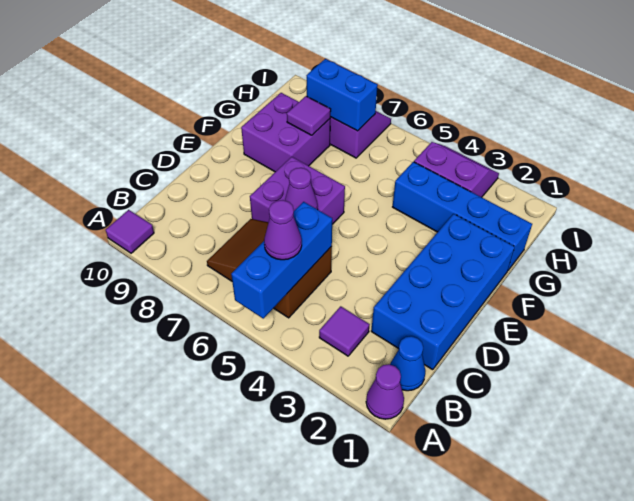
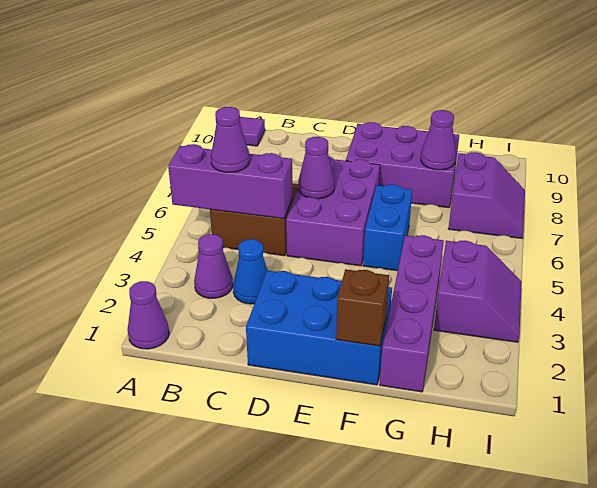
blue 1x3 brick [231,202,332,318] -> purple 1x3 brick [168,144,293,219]
blue 1x1 cone [390,336,425,391] -> blue 1x1 cone moved to [233,239,268,304]
purple 1x1 tile [319,306,370,356] -> purple 1x1 cone [194,234,233,298]
blue 2x4 brick [371,214,515,370] -> blue 2x3 brick [246,271,392,385]
purple 2x2 brick [250,157,345,224] -> purple 2x3 brick [286,156,380,266]
none -> brown 1x1 brick [336,269,389,346]
purple 2x2 brick [241,93,330,172] -> purple 2x3 brick [346,122,459,208]
blue 1x4 brick [393,162,532,270] -> purple 1x4 brick [380,235,444,392]
purple 1x1 tile [287,96,331,135] -> purple 1x1 cone [421,110,456,170]
blue 1x2 brick [306,59,378,131] -> blue 1x2 brick moved to [363,184,412,271]

